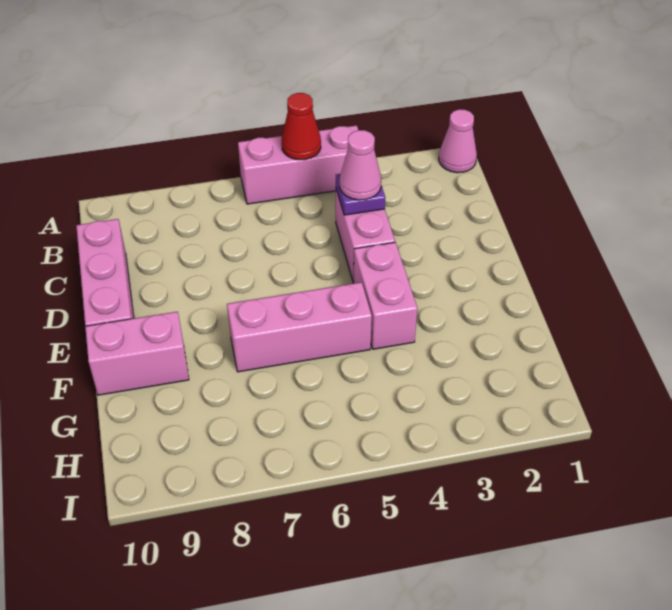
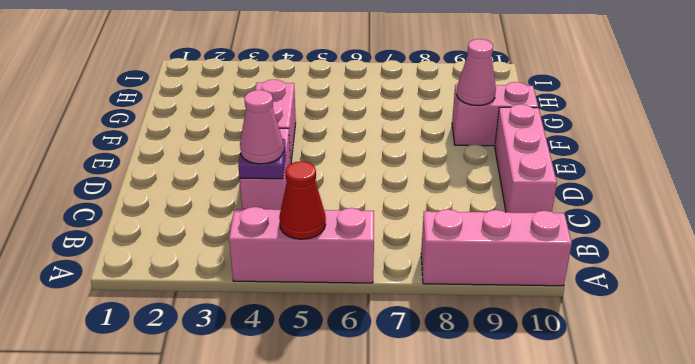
pink 1x1 cone [439,109,477,173] -> pink 1x1 cone moved to [457,39,496,105]
pink 1x3 brick [227,282,372,372] -> pink 1x3 brick moved to [421,209,572,286]

